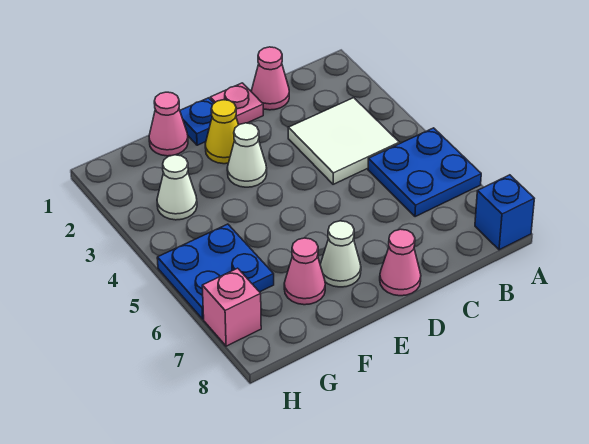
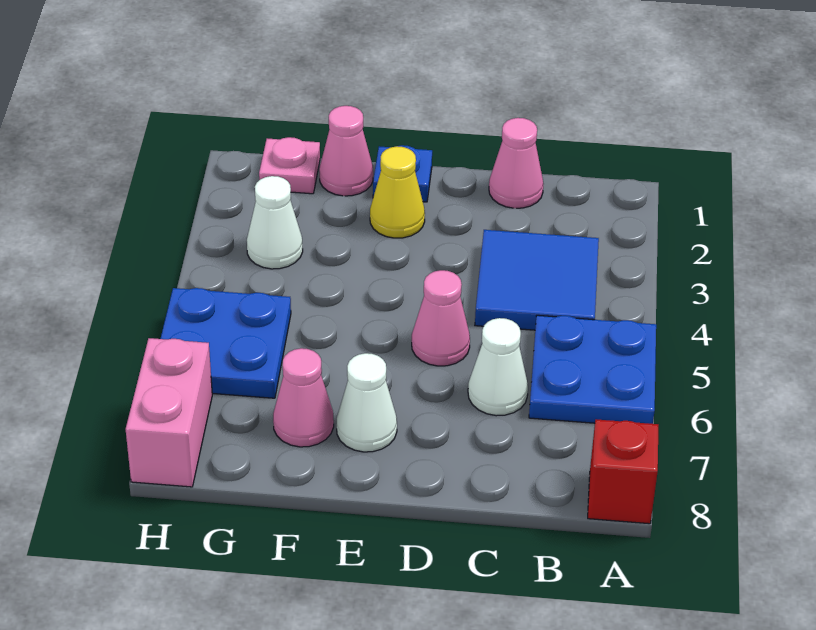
blue 1x1 brick [475,175,534,250] -> red 1x1 brick [588,419,658,524]
white 2x2 tile [288,98,399,184] -> blue 2x2 tile [475,230,599,330]
pink 1x1 plate [210,83,263,125] -> pink 1x1 plate moved to [259,137,320,194]
pink 1x1 cone [380,229,421,296] -> pink 1x1 cone moved to [412,270,470,366]
white 1x1 cone [227,123,267,187] -> white 1x1 cone moved to [468,318,528,416]
pink 1x1 brick [202,268,261,346] -> pink 1x2 brick [126,338,212,487]

